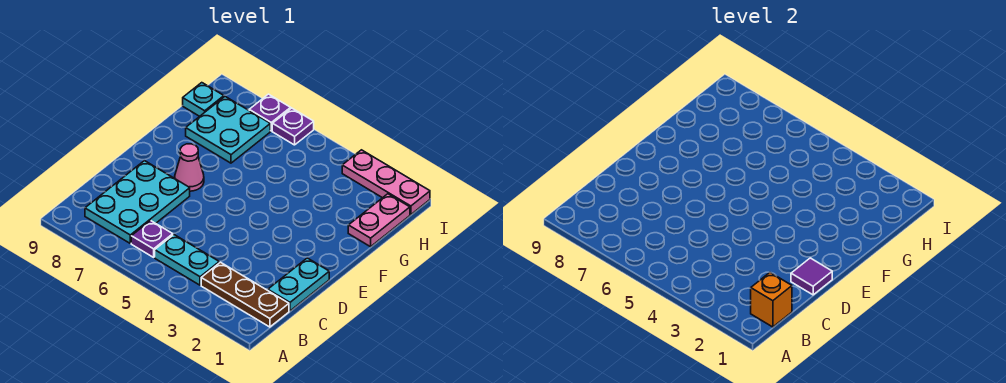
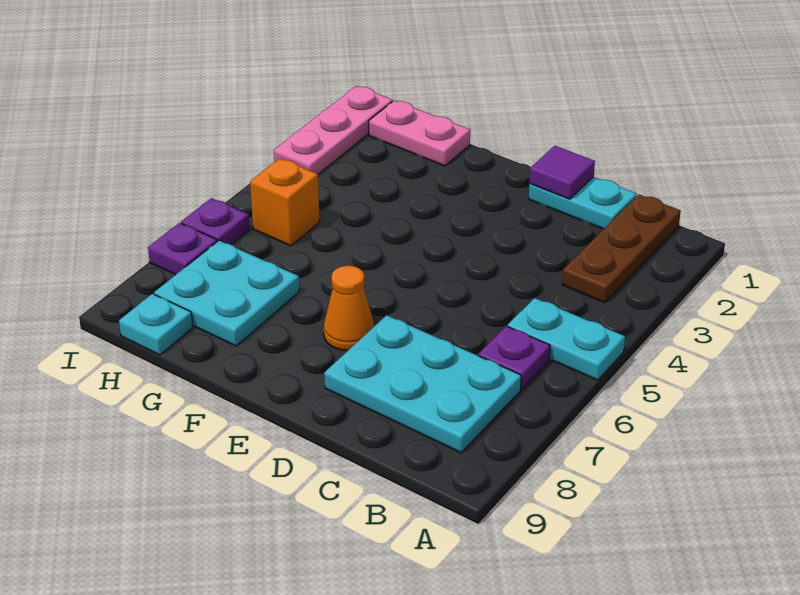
orange 1x1 brick [751,273,792,327] -> orange 1x1 brick moved to [250,158,320,246]
cyan 1x2 plate [155,235,219,285] -> cyan 1x2 plate turned to [508,298,625,380]
pink 1x1 cone [175,144,204,191] -> orange 1x1 cone [324,266,375,351]

